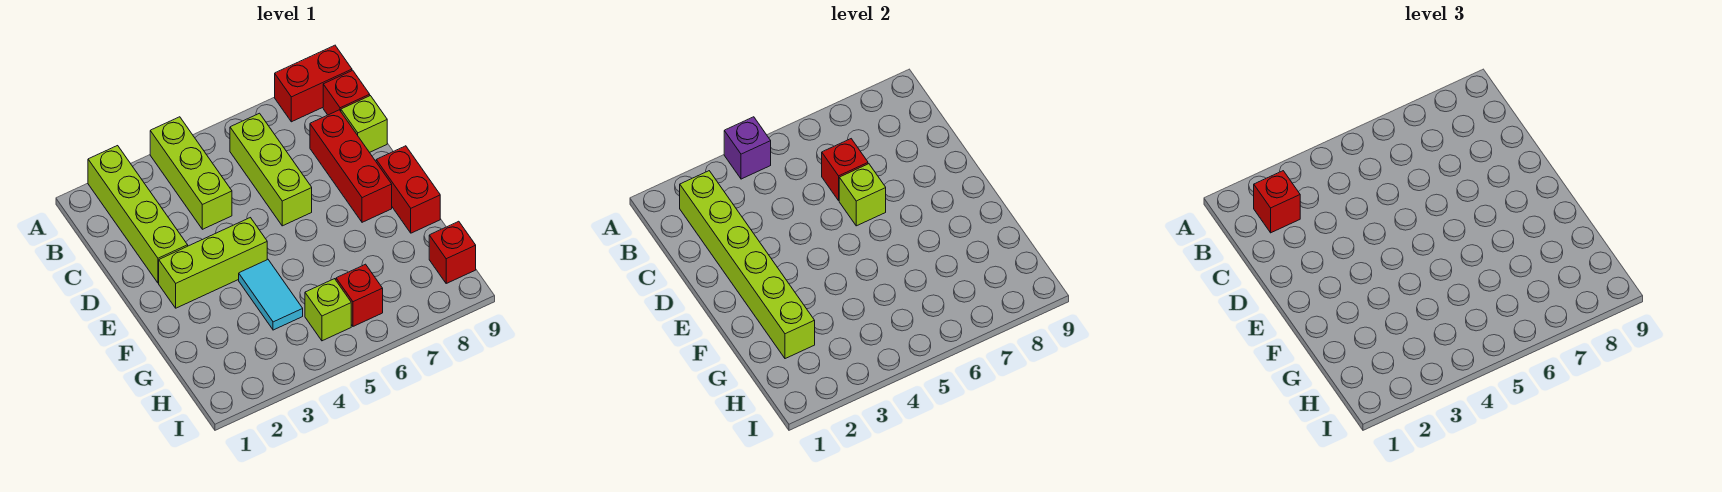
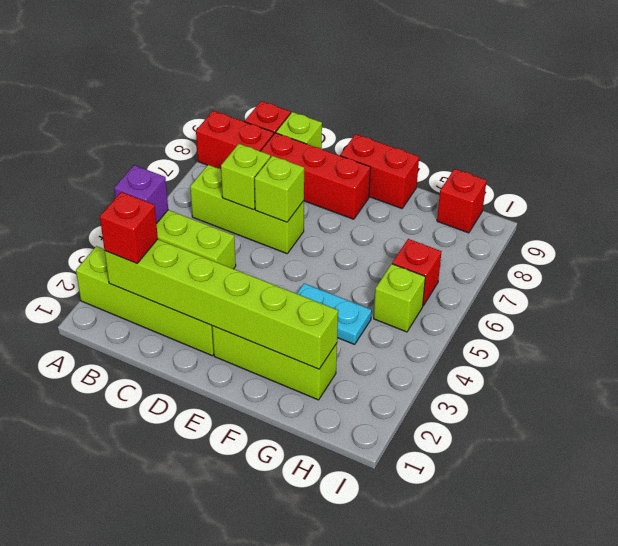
red 1x2 brick [275,45,352,122] -> red 1x2 brick turned to [196,111,274,169]
red 1x1 brick [822,139,868,200] -> lime 1x1 brick [221,144,271,210]
lime 1x3 brick [159,218,267,308] -> lime 1x3 brick turned to [212,326,337,400]
cyan 1x2 tile [239,259,303,330] -> cyan 1x2 plate [297,283,372,344]

